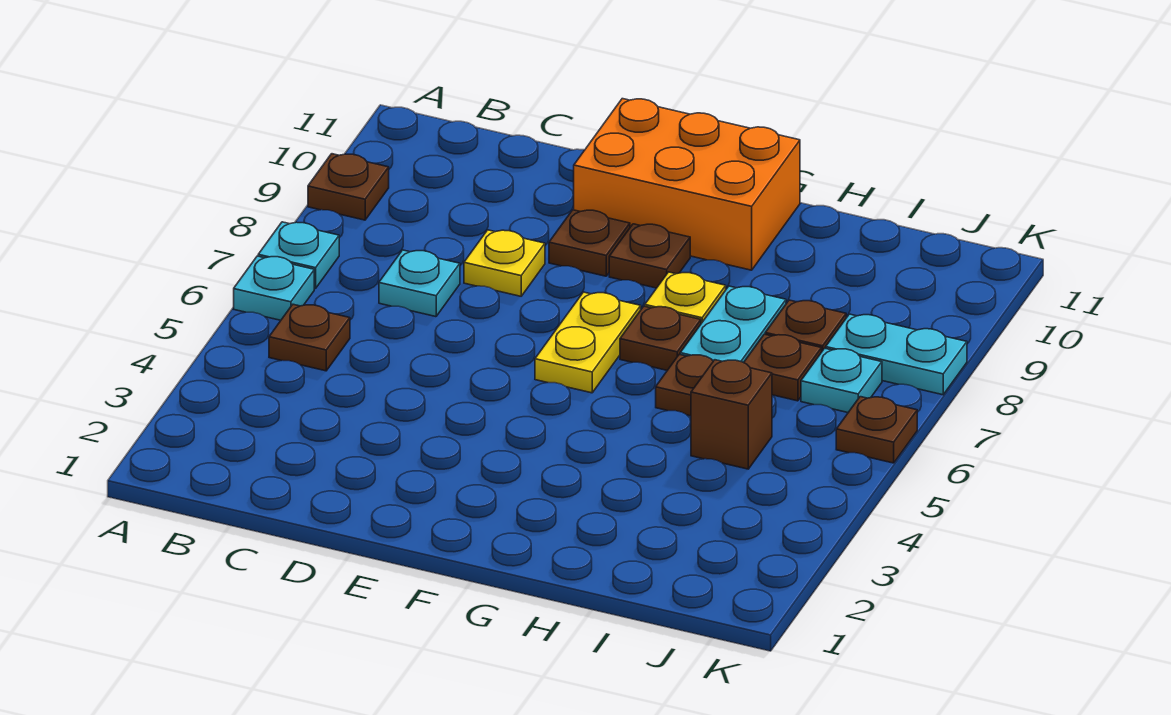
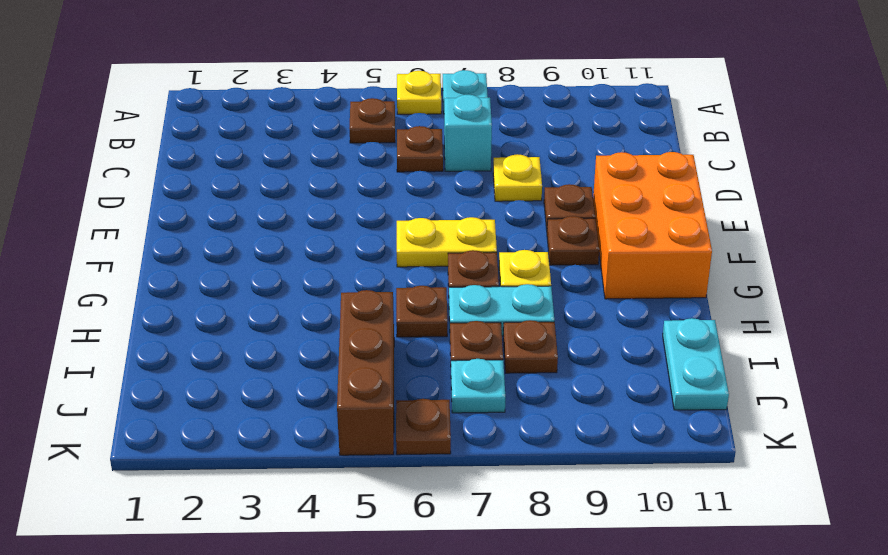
cyan 1x1 plate [234,256,314,320] -> yellow 1x1 plate [397,71,441,114]
brown 1x1 plate [308,154,389,220] -> brown 1x1 plate moved to [397,126,443,172]
cyan 1x1 plate [379,250,460,317] -> cyan 1x1 brick [444,95,492,171]
brown 1x1 brick [691,360,772,469] -> brown 1x3 brick [337,290,394,455]
cyan 1x2 plate [826,314,967,395] -> cyan 1x2 plate moved to [663,318,729,410]

